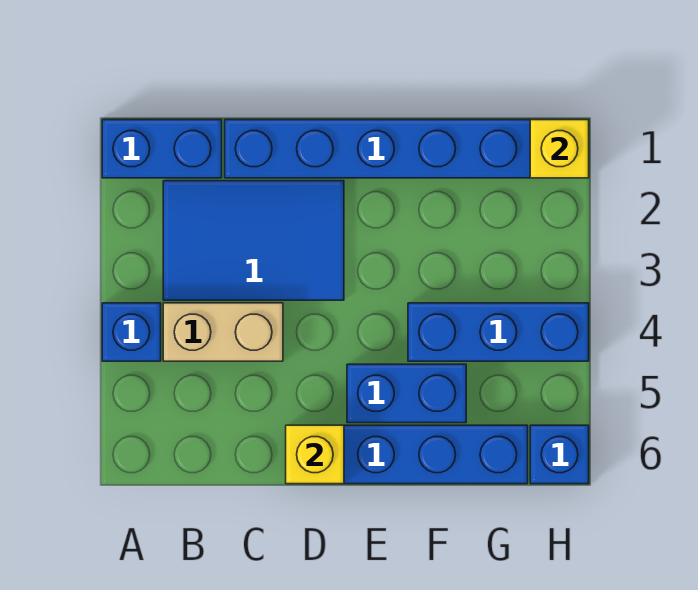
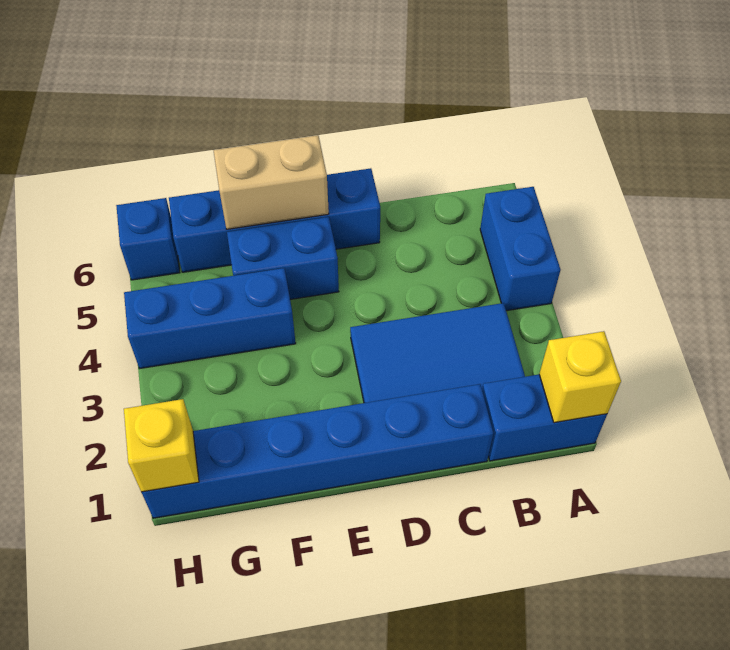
blue 1x1 brick [102,303,161,361] -> blue 1x2 brick [480,187,560,311]
tan 1x2 brick [163,303,283,361] -> tan 1x2 brick moved to [213,135,329,229]
yellow 1x1 brick [286,425,344,484] -> yellow 1x1 brick moved to [539,331,621,423]

